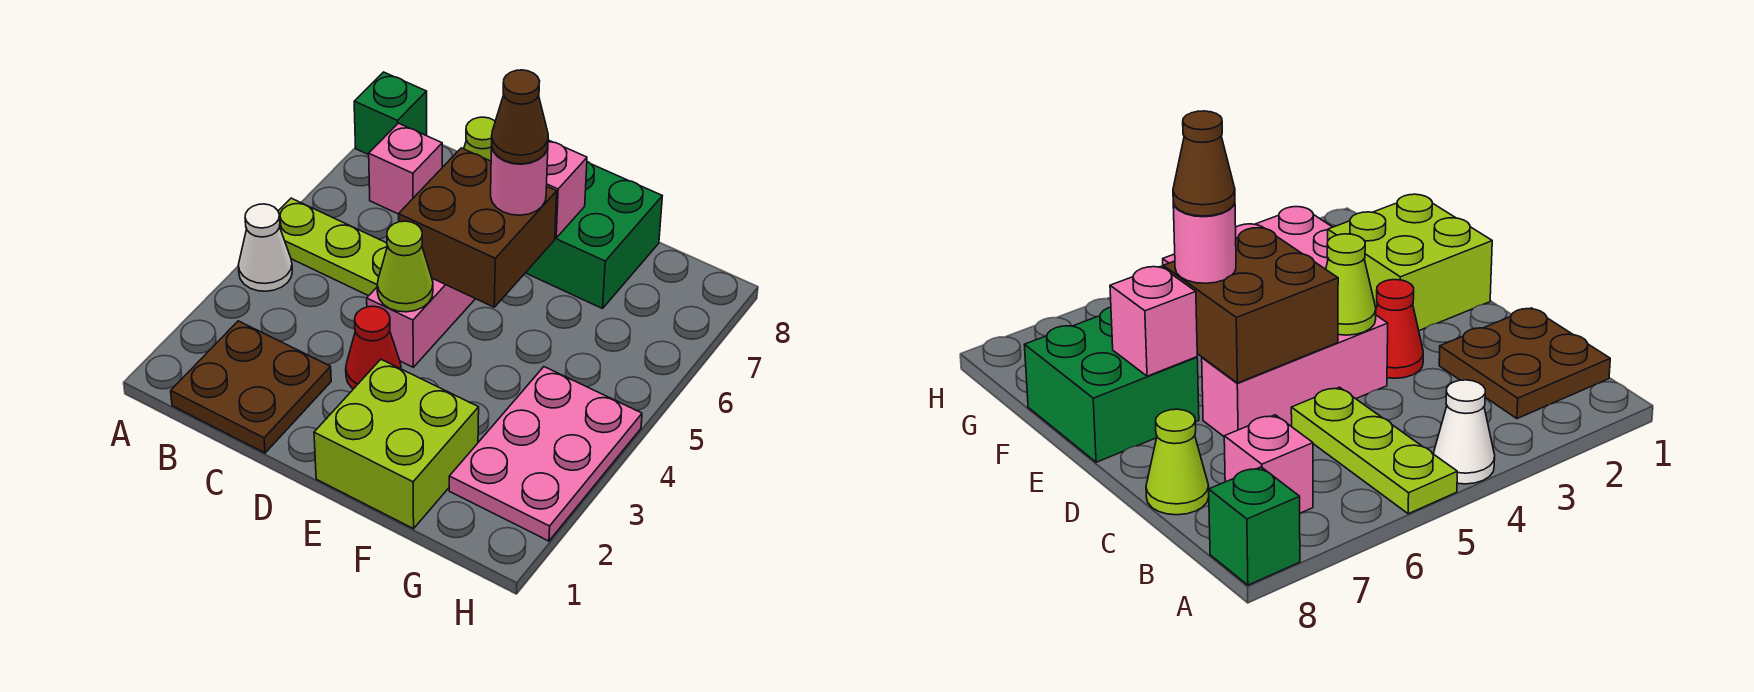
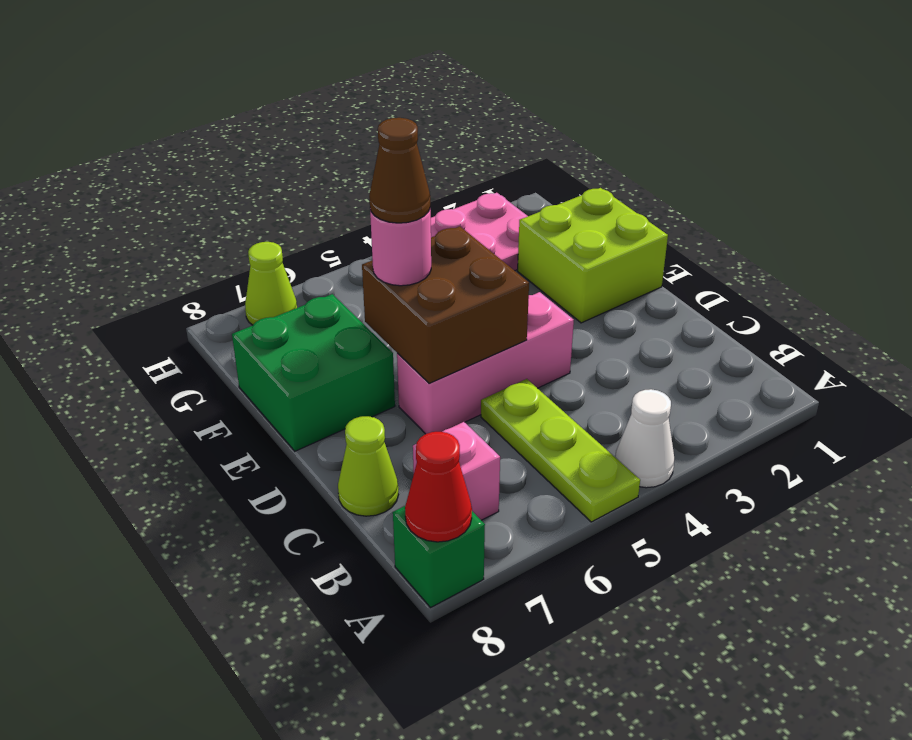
brown 2x2 plate [171,321,331,453] -> none
red 1x1 cone [346,306,401,389] -> red 1x1 cone moved to [405,432,472,542]
lime 1x1 cone [377,221,433,312] -> lime 1x1 cone moved to [245,242,297,325]
pink 1x1 brick [547,140,587,238] -> none

